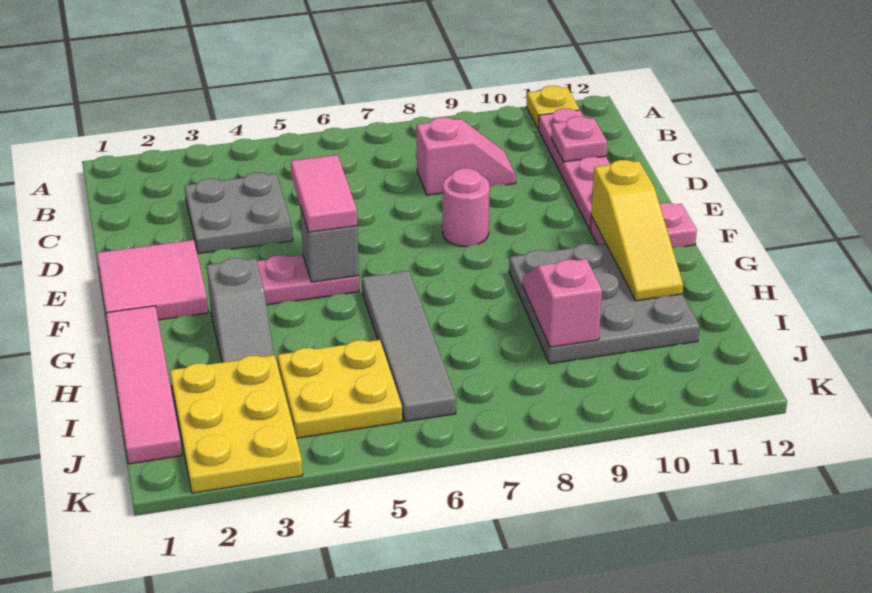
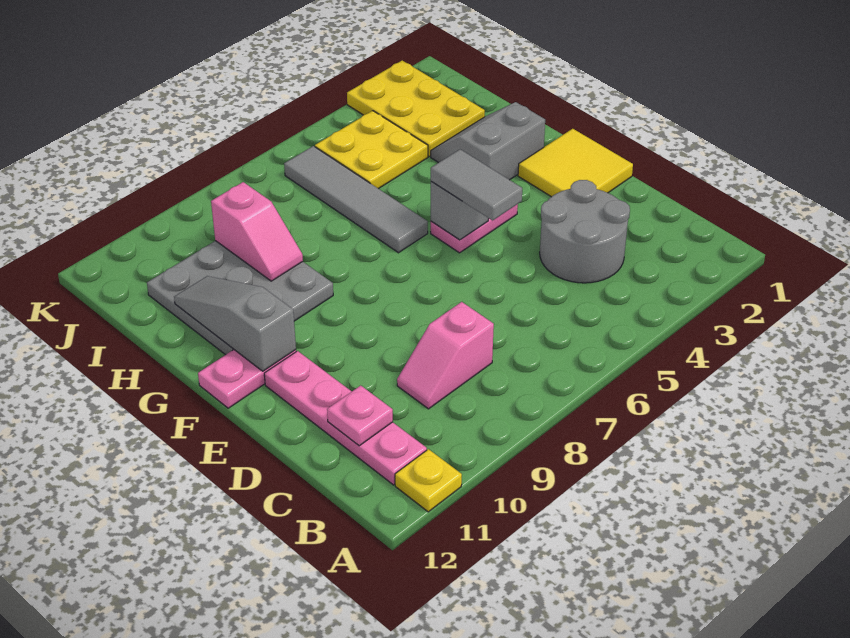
grey 2x2 plate [185,173,293,254] -> grey 2x2 round brick [540,180,630,283]
pink 2x2 tile [97,240,208,320] -> yellow 2x2 tile [518,129,633,197]
pink 1x2 tile [291,155,357,232] -> grey 1x2 tile [431,149,522,220]
pink 1x1 round brick [443,168,490,246] -> none
yellow 1x3 slope [591,160,683,301] -> grey 1x3 slope [174,276,296,371]
pink 1x4 tile [106,306,182,464] -> none
grey 1x2 slope [207,258,274,362] -> grey 2x2 slope [431,102,545,180]

